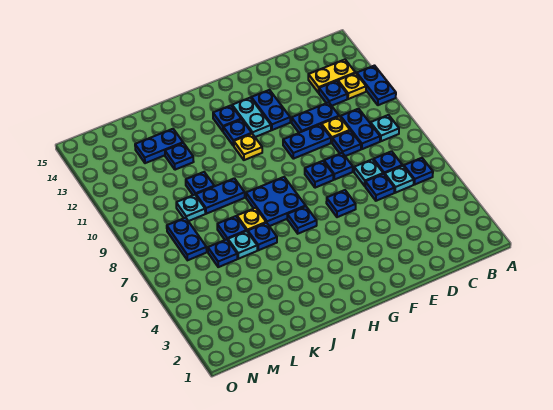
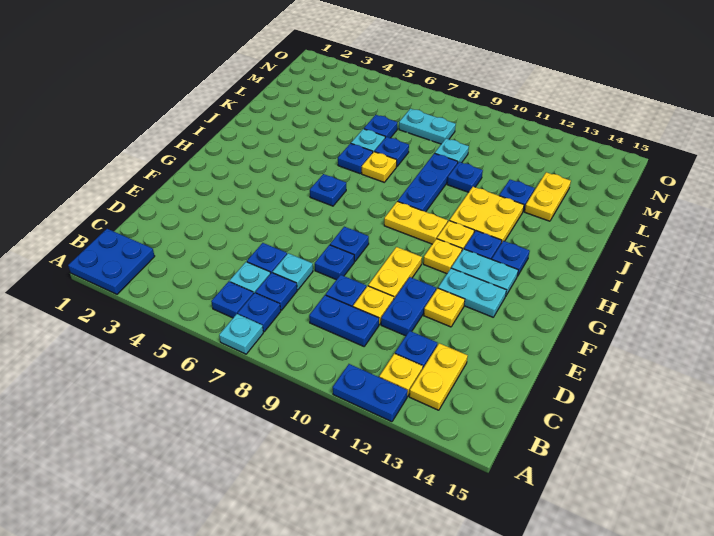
cyan 1x1 plate [371,115,399,141] -> cyan 1x1 plate moved to [219,314,263,354]
blue 1x2 plate [283,124,331,159] -> yellow 1x2 plate [368,247,422,298]
none -> yellow 1x1 plate [424,288,465,327]
blue 1x1 plate [326,190,356,217] -> blue 1x1 plate moved to [238,293,281,332]
blue 1x2 plate [251,90,290,130] -> cyan 1x2 plate [438,268,506,317]
none -> yellow 1x1 plate [423,239,462,274]
blue 2x2 plate [246,177,305,226] -> blue 2x2 plate moved to [68,229,155,294]
none -> yellow 1x2 plate [384,201,448,244]
none -> yellow 2x2 plate [450,187,524,243]
blue 1x2 plate [196,178,245,214] -> blue 1x3 plate [398,153,458,212]
blue 1x2 plate [135,129,183,163] -> yellow 1x2 plate [525,172,571,221]
blue 1x2 plate [167,218,207,260] -> cyan 1x2 plate [399,109,456,144]

